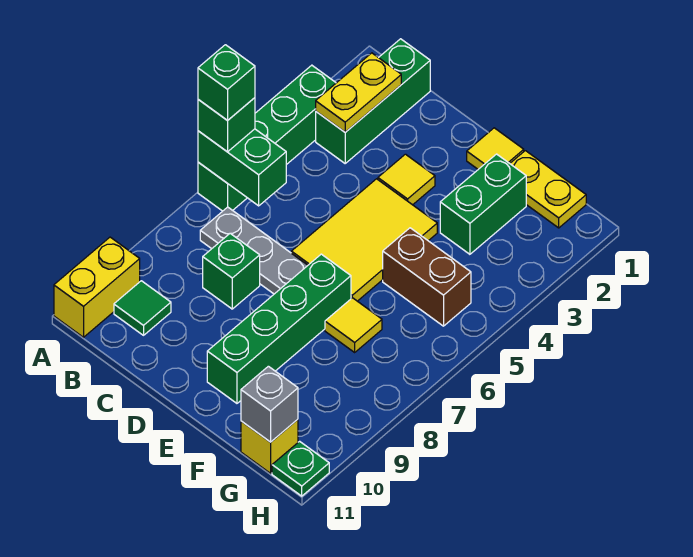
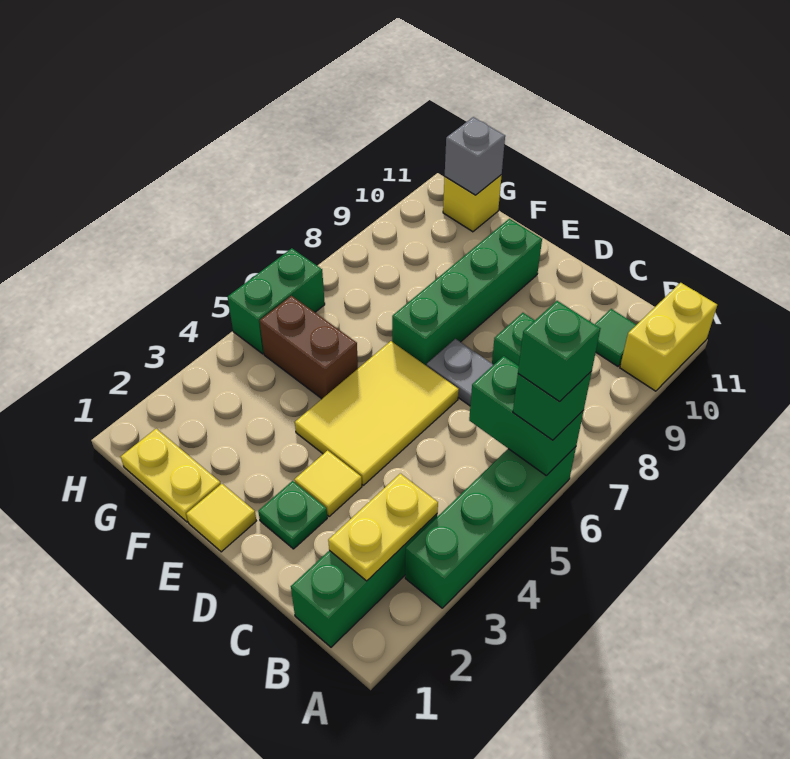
green 1x2 brick [440,154,526,254] -> green 1x2 brick moved to [228,248,325,354]
yellow 1x1 tile [325,298,382,352] -> none
green 1x1 plate [272,441,329,496] -> green 1x1 plate moved to [258,481,327,549]

